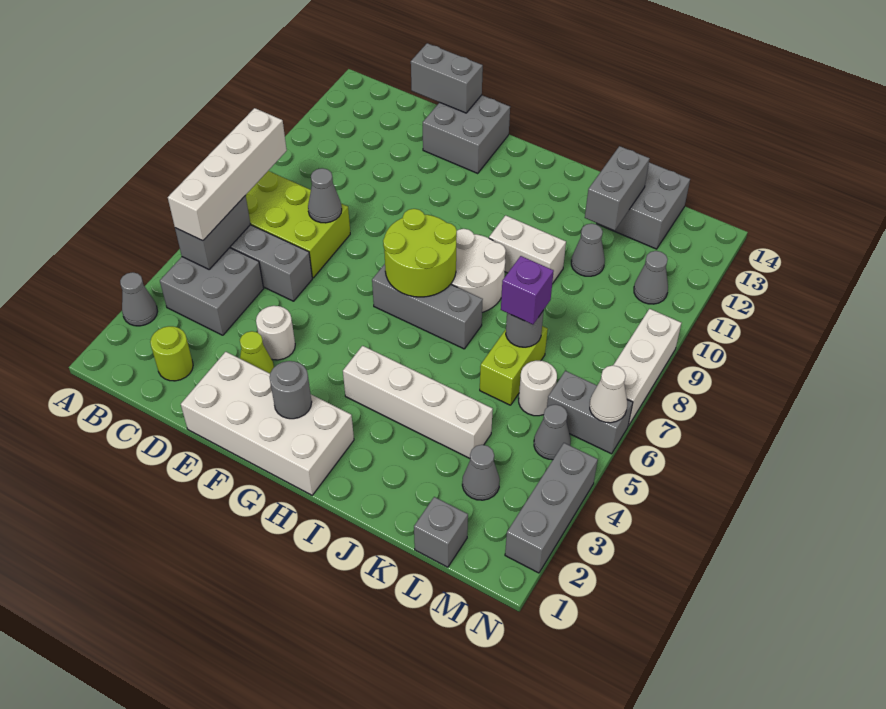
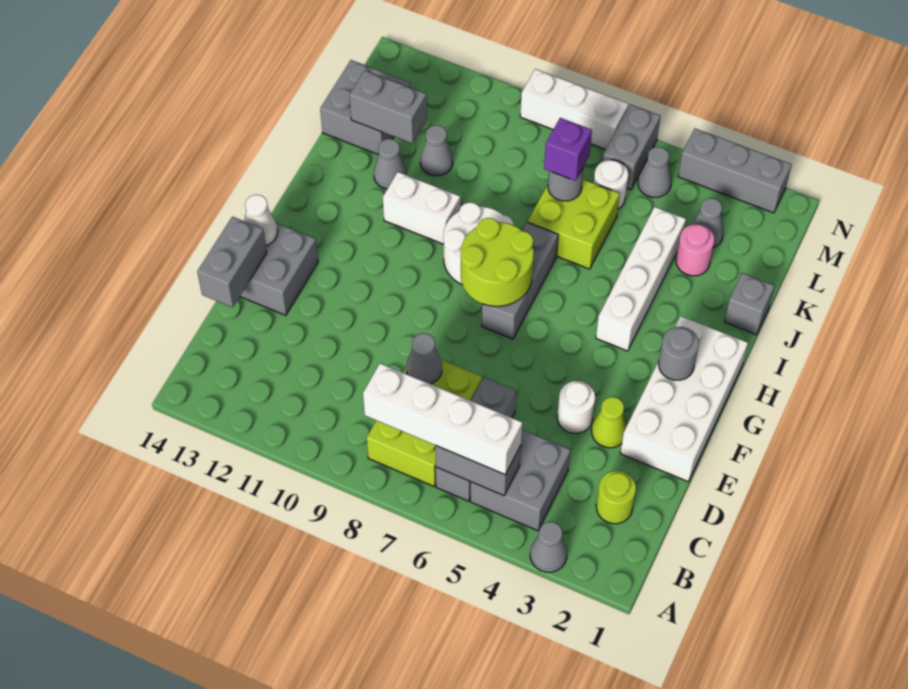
white 1x2 brick [489,215,566,284] -> white 1x2 brick turned to [383,172,460,244]
none -> pink 1x1 round brick [676,224,714,276]
lime 1x2 brick [480,326,548,405] -> lime 2x2 brick [528,179,620,269]
grey 1x1 brick [414,497,468,567] -> grey 1x1 brick moved to [724,273,774,334]
grey 1x1 cone [634,251,668,304] -> grey 1x1 cone moved to [374,139,407,189]
white 1x1 cone [590,365,627,423] -> white 1x1 cone moved to [244,195,278,246]

